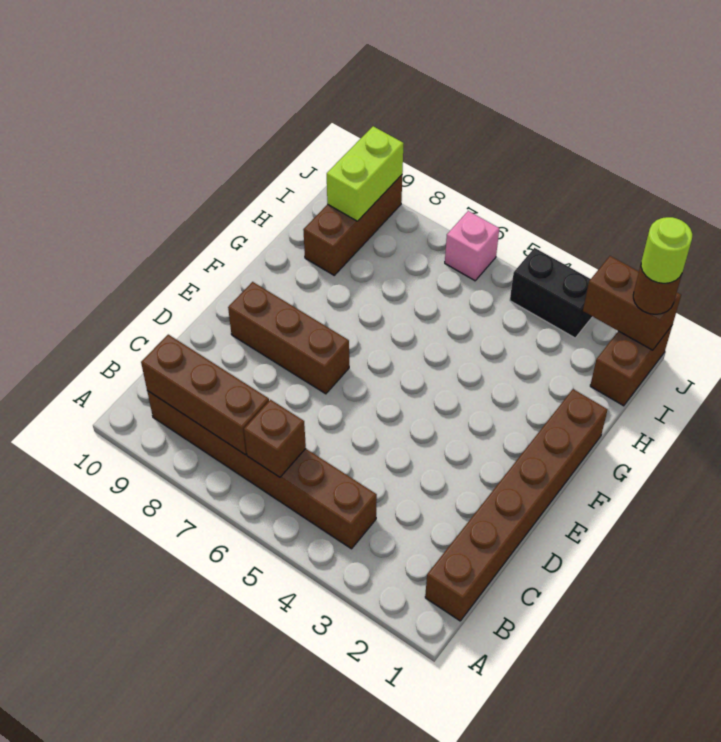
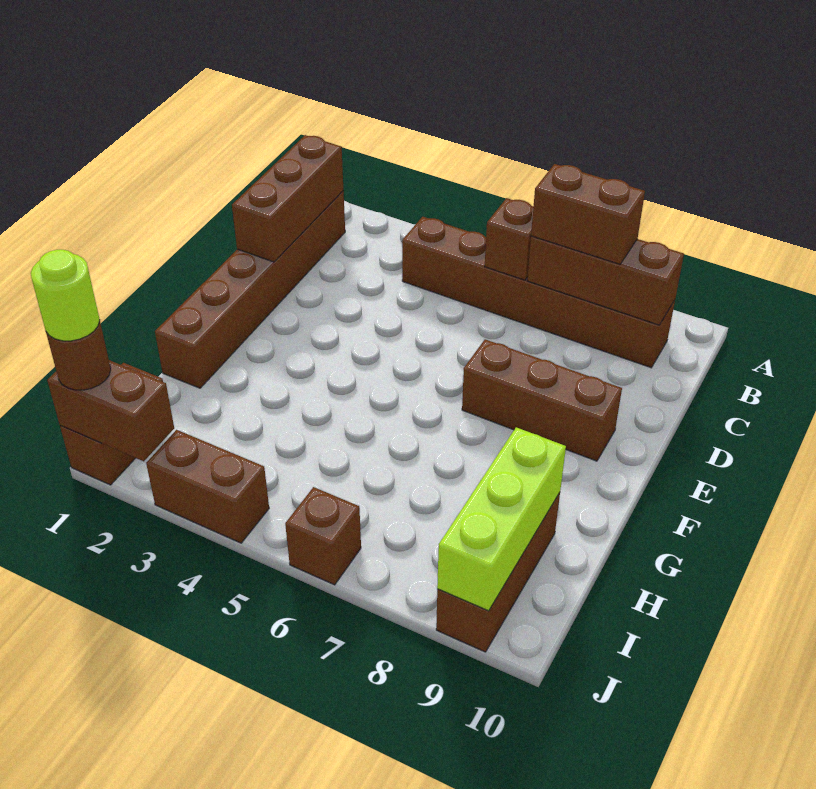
none -> brown 1x3 brick [232,135,343,262]
none -> brown 1x2 brick [531,164,645,264]
lime 1x2 brick [327,126,404,221] -> lime 1x3 brick [437,427,566,611]
black 1x2 brick [510,248,593,338] -> brown 1x2 brick [146,430,269,543]
pink 1x1 brick [445,211,499,281] -> brown 1x1 brick [285,487,361,585]

